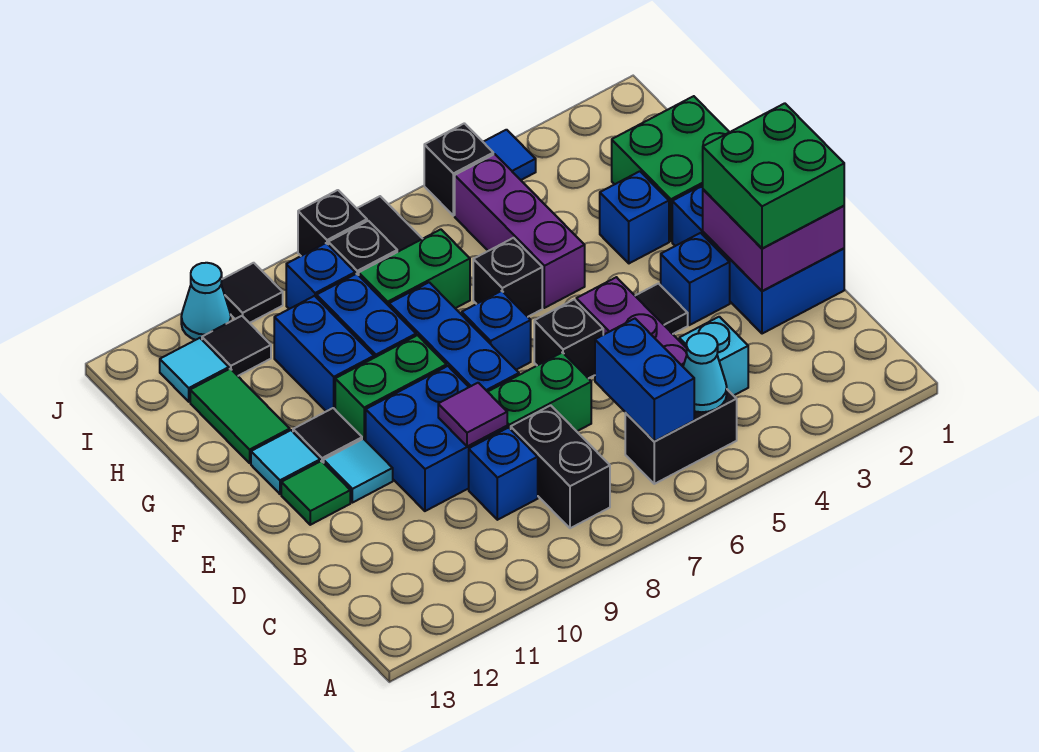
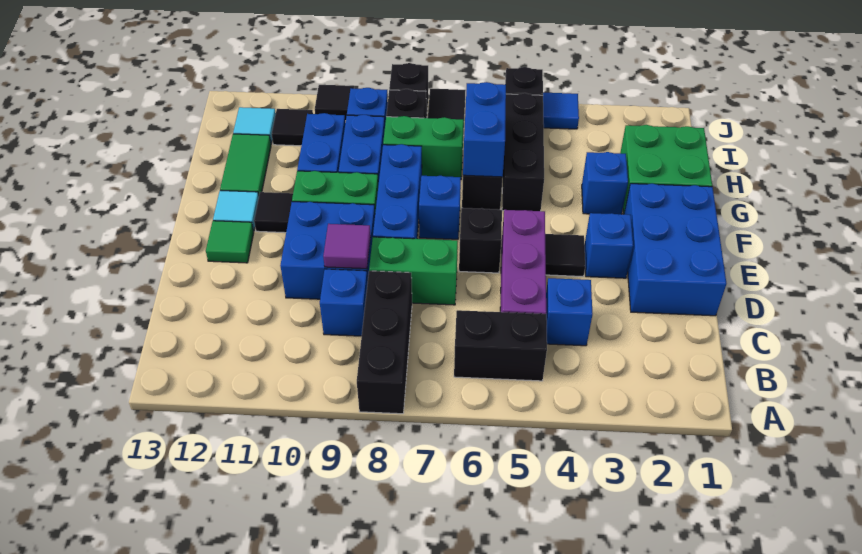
cyan 1x1 cone [683,333,727,412] -> none
blue 1x2 brick [595,319,694,441] -> blue 1x2 brick moved to [463,82,506,177]
black 1x2 brick [511,405,610,528] -> black 1x3 brick [357,271,412,414]
cyan 1x1 brick [679,317,748,396] -> blue 1x1 brick [546,278,593,346]
purple 2x2 brick [703,189,844,291] -> none
green 2x2 brick [703,103,844,248] -> none
cyan 1x1 tile [324,439,393,503] -> none
purple 1x3 brick [455,154,585,308] -> black 1x3 brick [502,93,544,211]
cyan 1x1 cone [181,263,231,340] -> none

